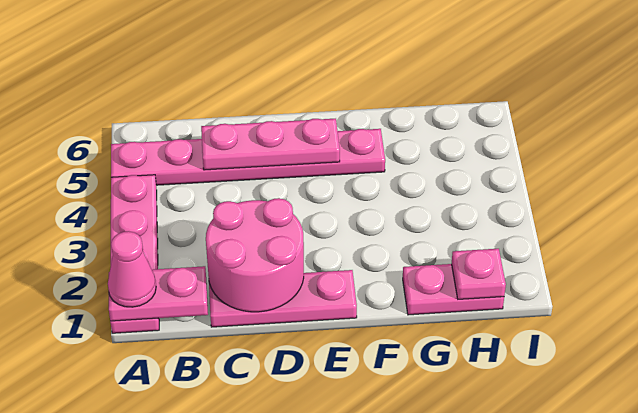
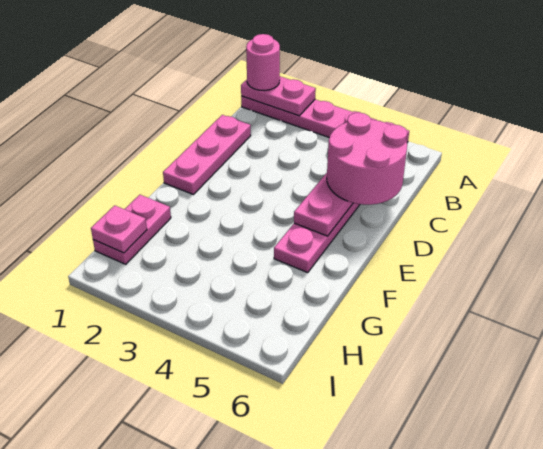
pink 1x2 plate [109,266,208,321] -> pink 1x2 plate turned to [241,76,316,116]
pink 1x1 cone [108,231,156,307] -> pink 1x1 round brick [246,34,280,91]
pink 2x2 round brick [206,198,304,312] -> pink 2x2 round brick moved to [327,113,407,205]

